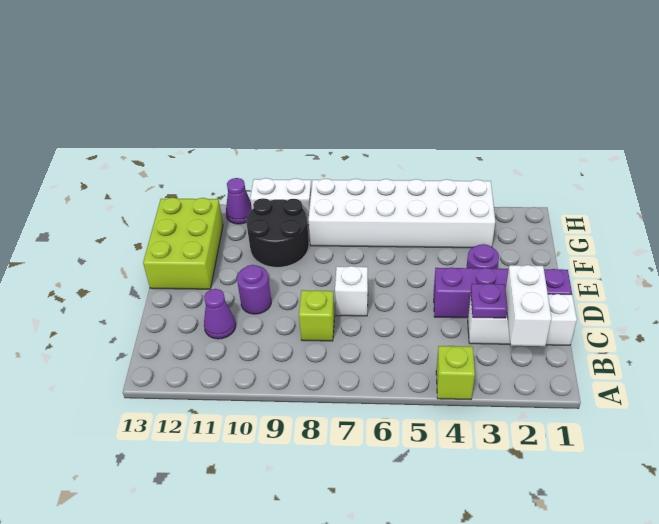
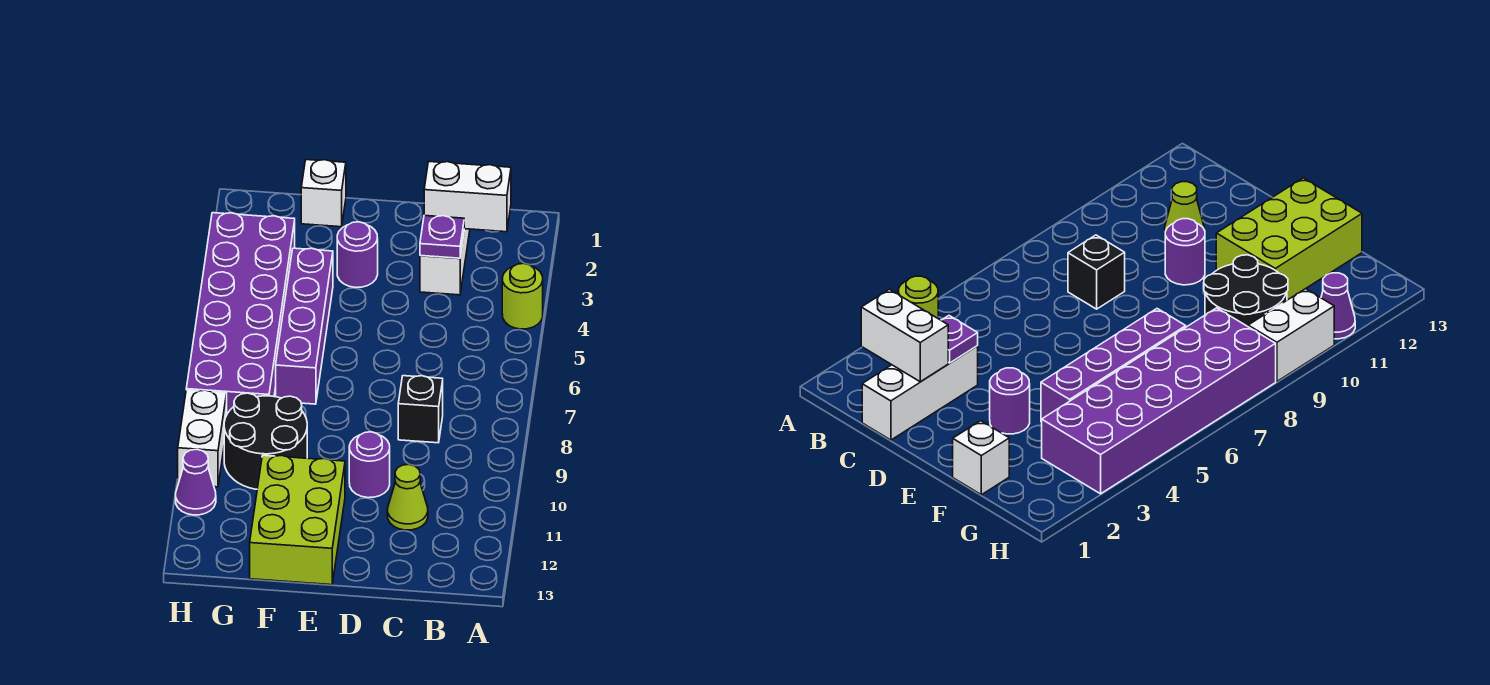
lime 1x1 brick [436,346,475,400] -> lime 1x1 round brick [502,263,543,329]
lime 1x1 brick [299,290,335,341] -> black 1x1 brick [398,376,443,443]
purple 1x1 cone [204,289,236,339] -> lime 1x1 cone [387,465,428,530]
purple 1x4 brick [434,267,572,318] -> purple 1x4 brick moved to [276,248,333,404]
white 1x1 brick [335,266,368,316] -> white 1x1 brick moved to [301,160,346,227]
lime 2x3 brick [143,198,223,289] -> lime 2x3 brick turned to [250,455,345,585]
white 2x6 brick [308,179,495,248] -> purple 2x6 brick [186,213,295,414]

